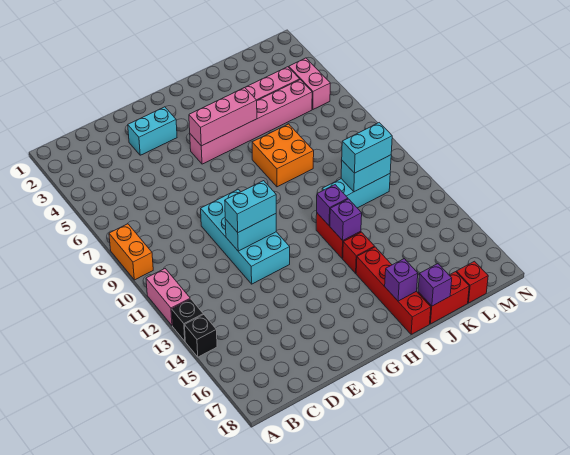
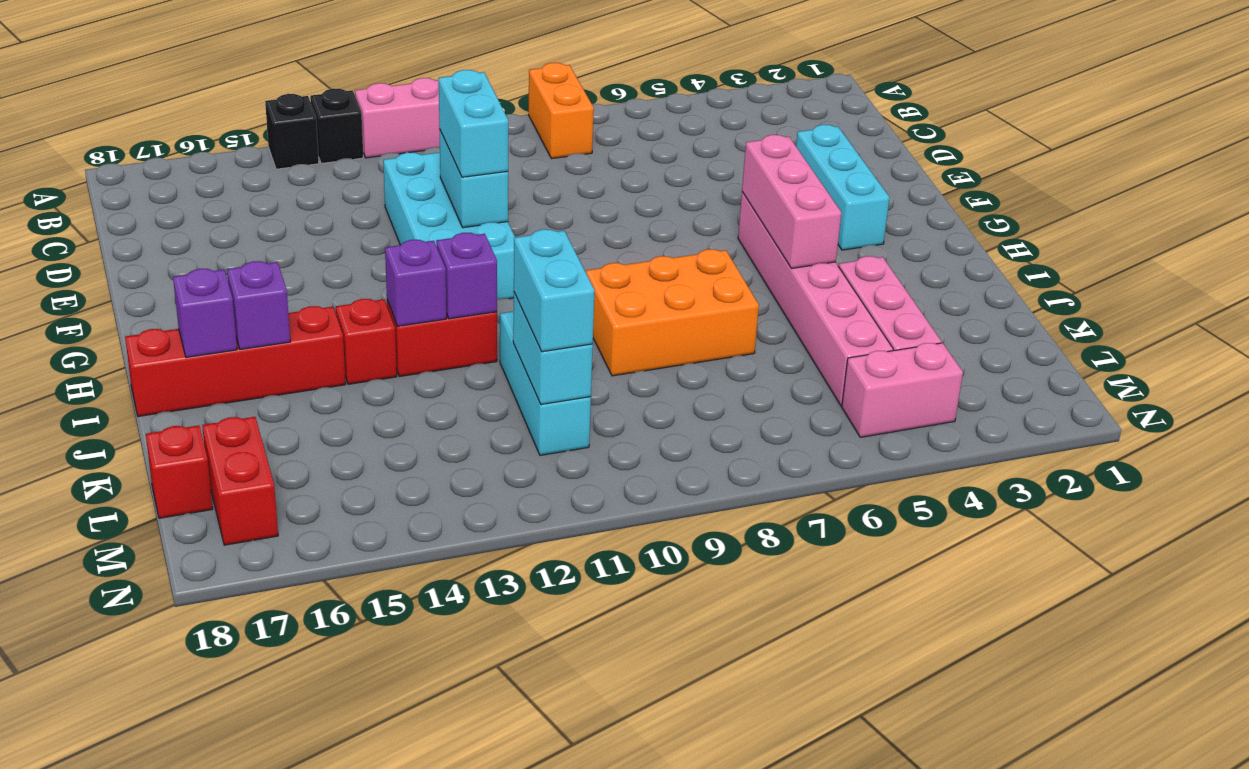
orange 1x2 brick [109,224,153,280] -> orange 1x2 brick turned to [529,63,594,159]
cyan 1x2 brick [128,107,177,155] -> cyan 1x3 brick [796,125,890,250]
cyan 2x4 brick [201,189,290,284] -> cyan 2x4 brick turned to [383,152,515,299]
orange 2x2 brick [252,124,314,187] -> orange 2x3 brick [585,249,759,376]
red 1x2 brick [418,272,469,324] -> red 1x2 brick moved to [202,417,278,545]
purple 1x1 brick [418,264,452,306] -> purple 1x1 brick moved to [227,261,290,350]

